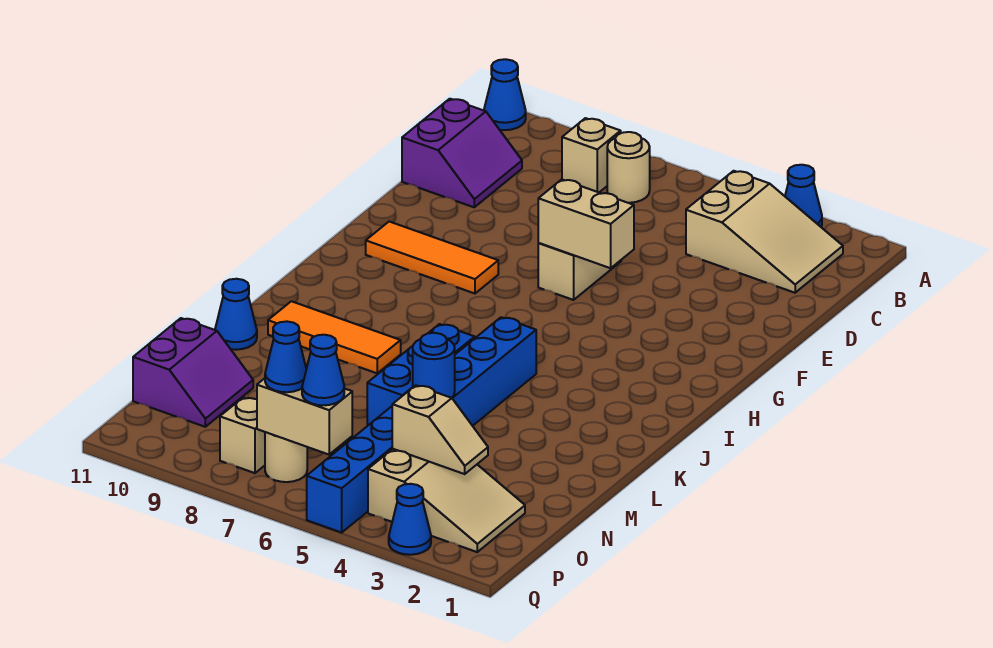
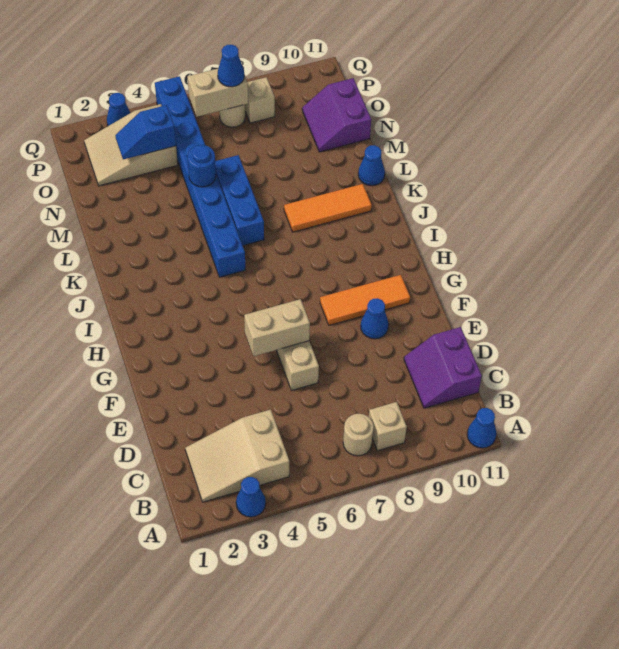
tan 1x2 slope [392,385,488,474] -> blue 1x2 slope [115,105,176,159]
blue 1x1 cone [302,335,344,405] -> blue 1x1 cone moved to [361,298,389,339]

